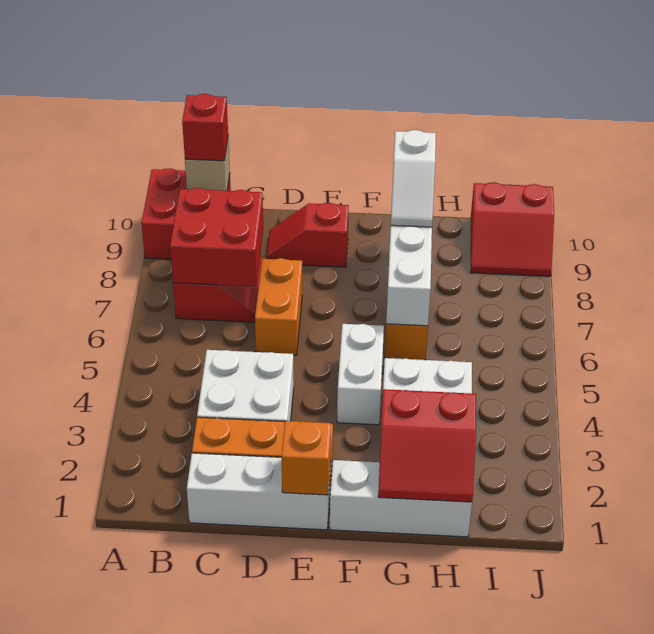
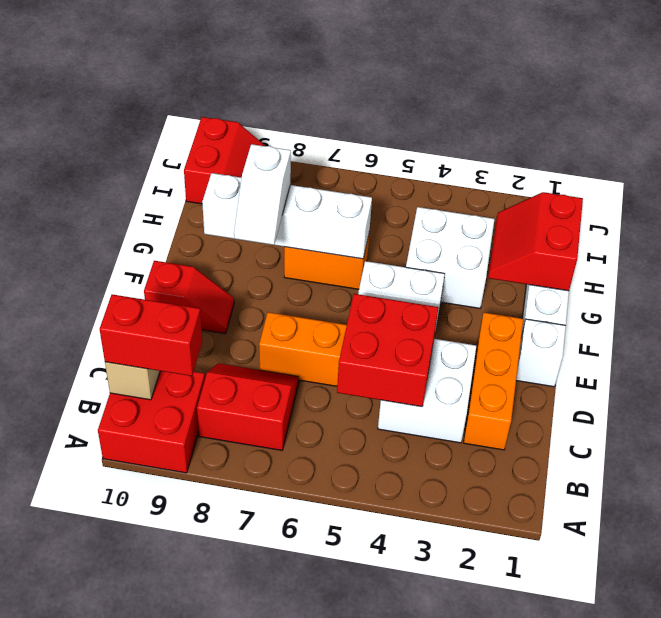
red 2x2 brick [170,188,263,287] -> red 2x2 brick moved to [337,294,438,407]
red 1x1 brick [182,94,228,161] -> red 1x2 brick [100,294,202,376]
white 1x3 brick [187,453,330,530] -> white 1x1 brick [516,319,566,387]
red 1x2 slope [266,203,349,267] -> red 1x2 slope turned to [144,261,234,334]
orange 1x1 brick [282,421,331,495] -> none
red 2x2 slope [378,389,476,502] -> red 2x2 slope turned to [488,192,583,291]
white 1x2 slope [391,130,436,227] -> white 1x2 slope turned to [234,144,291,245]

